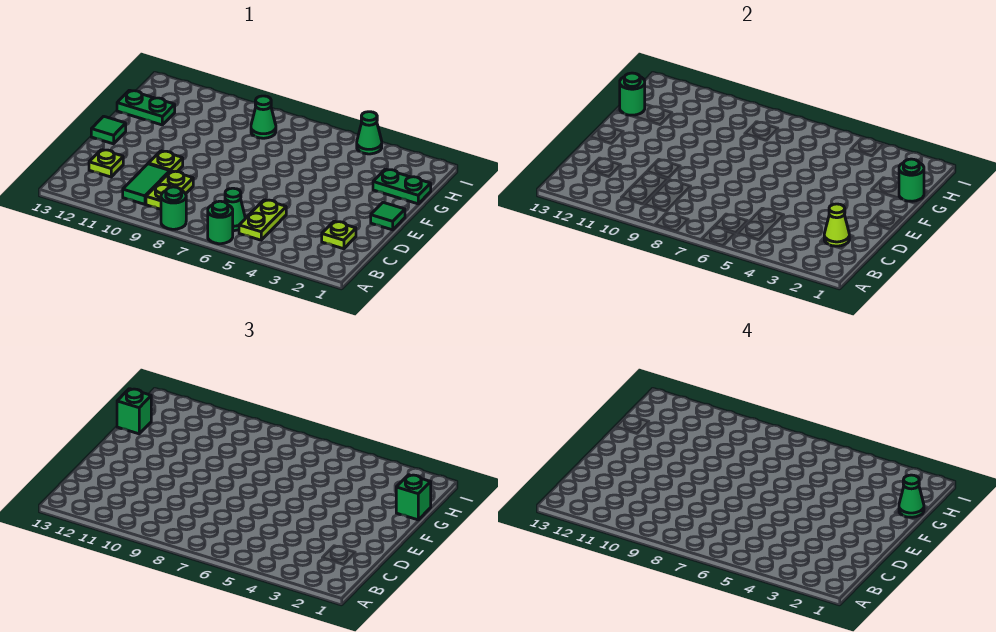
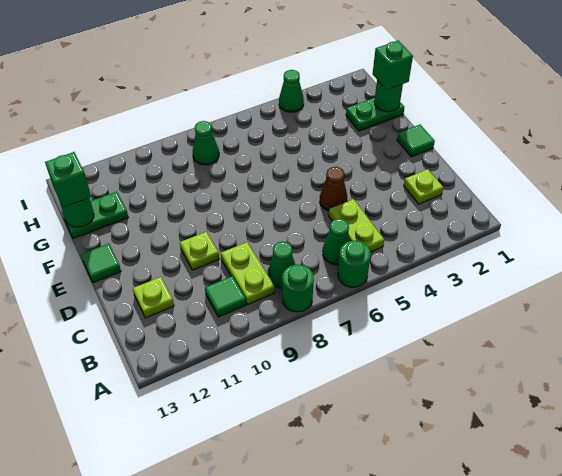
green 1x2 tile [123,164,170,204] -> green 1x1 tile [205,276,246,317]
lime 1x1 cone [824,204,849,246] -> none
none -> brown 1x1 cone [320,167,347,211]
green 1x1 cone [899,475,924,517] -> green 1x1 cone moved to [268,242,295,288]

